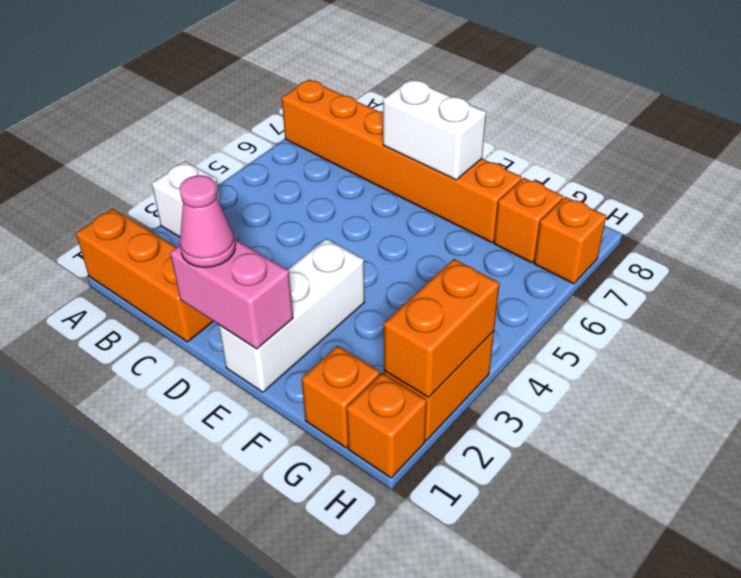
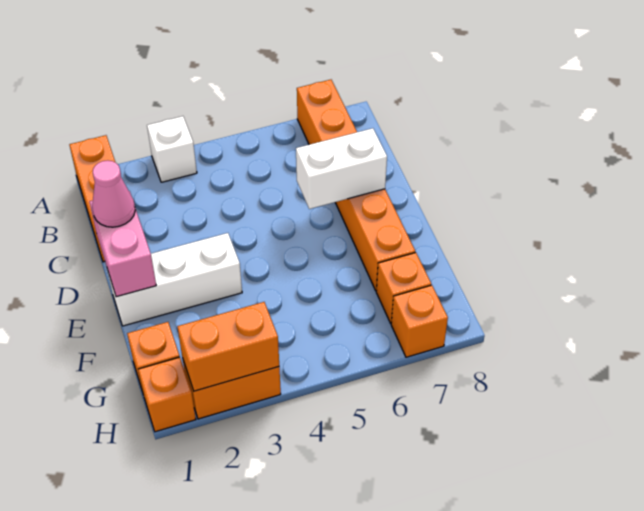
white 1x2 brick [383,79,486,180] -> white 1x2 brick turned to [296,128,387,209]

